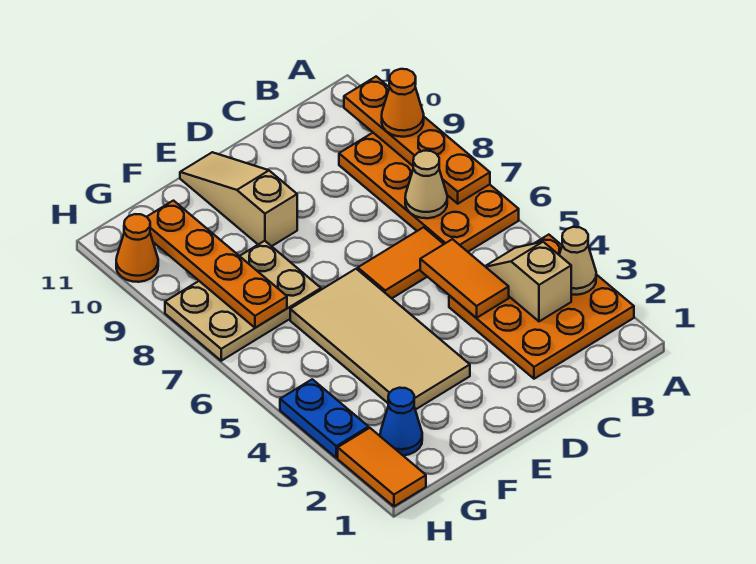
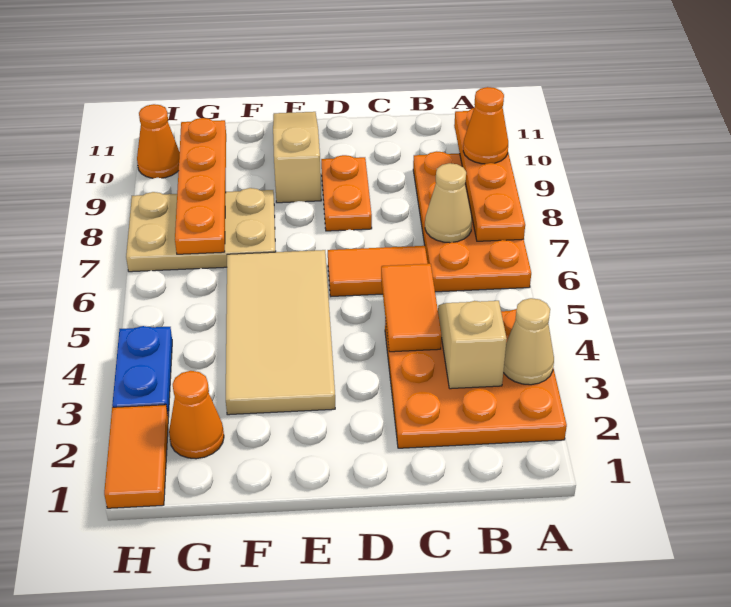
none -> orange 1x2 plate [321,155,372,231]
blue 1x1 cone [380,388,422,455] -> orange 1x1 cone [169,371,224,459]

